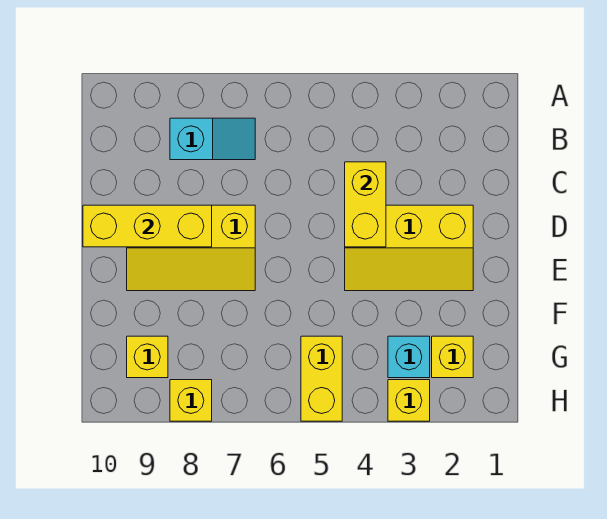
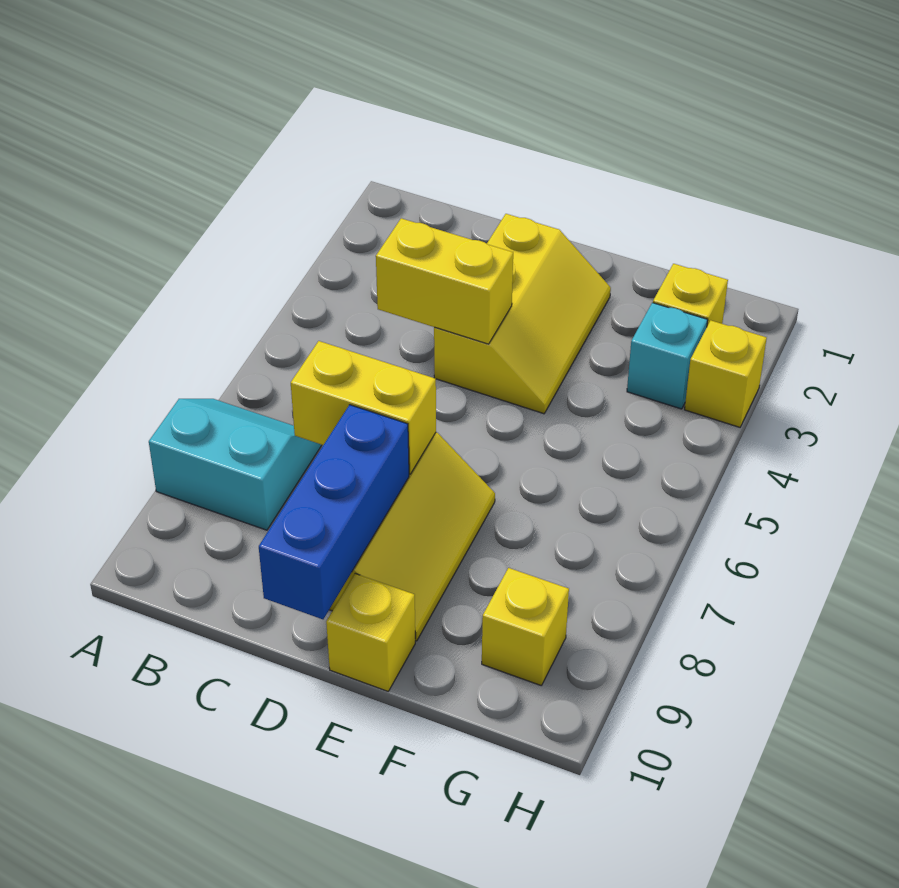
cyan 1x2 slope [170,118,255,160] -> cyan 2x2 slope [149,399,322,530]
yellow 1x3 brick [83,205,212,247] -> blue 1x3 brick [259,405,409,619]
yellow 1x2 brick [301,336,342,421] -> yellow 1x2 brick moved to [291,341,436,474]
yellow 1x1 brick [170,380,212,421] -> yellow 1x1 brick moved to [326,574,415,691]

